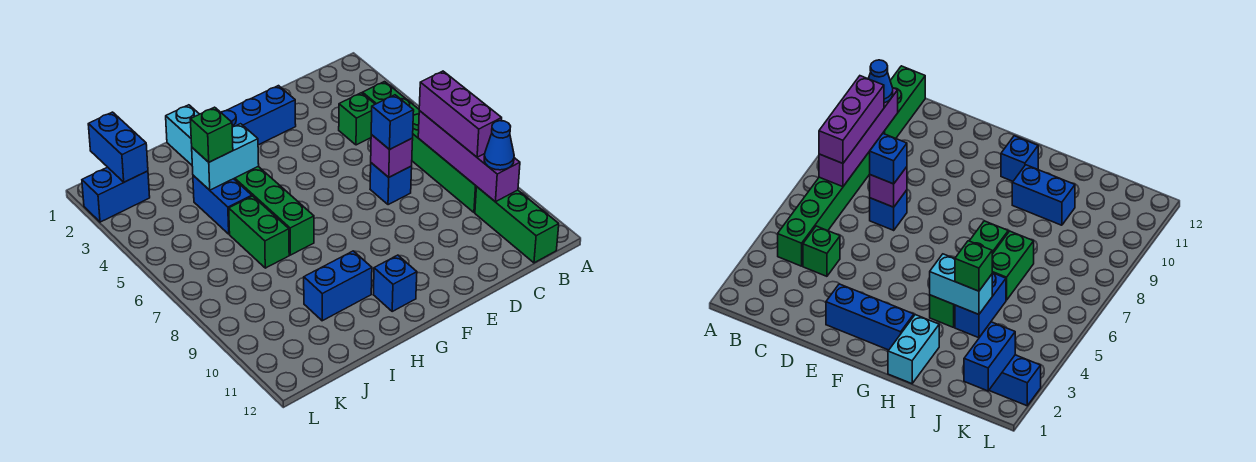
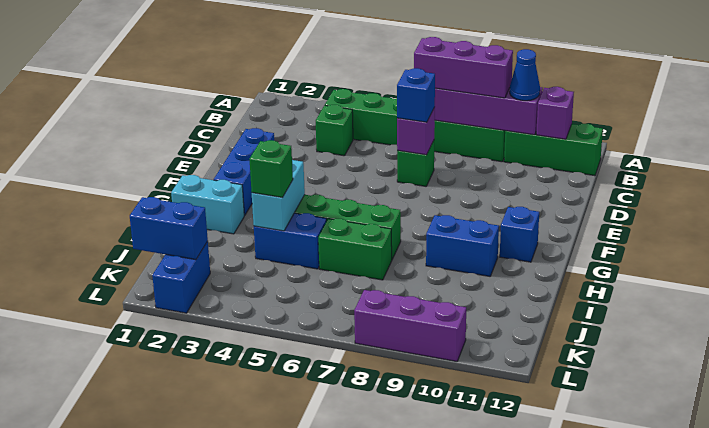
none -> purple 1x1 brick [536,87,574,139]
blue 1x1 brick [370,163,412,205] -> green 1x1 brick [397,141,434,186]
blue 1x2 brick [304,251,372,321] -> blue 1x2 brick turned to [426,215,499,276]
none -> purple 1x3 brick [354,290,466,362]

